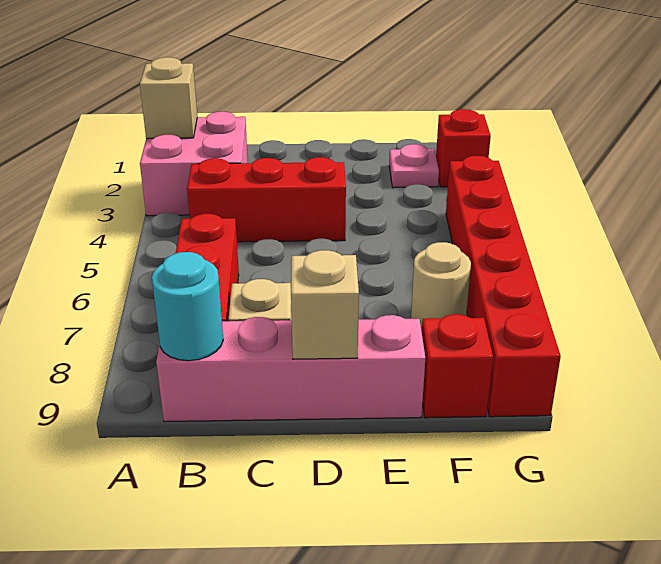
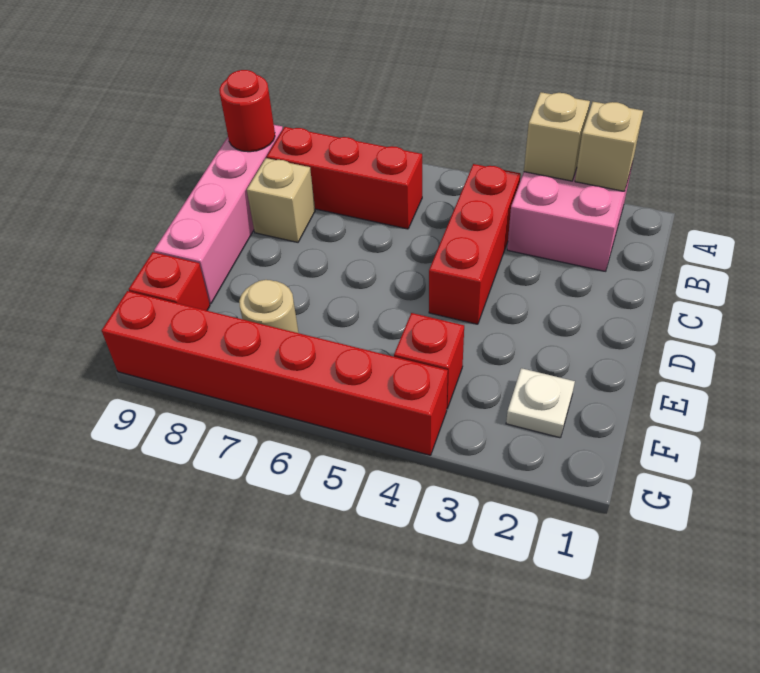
cyan 1x1 round brick [152,252,223,361] -> red 1x1 round brick [219,70,275,152]
tan 1x1 brick [291,250,359,359] -> tan 1x1 brick moved to [524,92,590,181]
pink 1x1 plate [389,144,439,188] -> white 1x1 plate [506,368,575,438]
red 1x1 brick [436,109,491,187] -> red 1x1 brick moved to [394,313,464,409]

